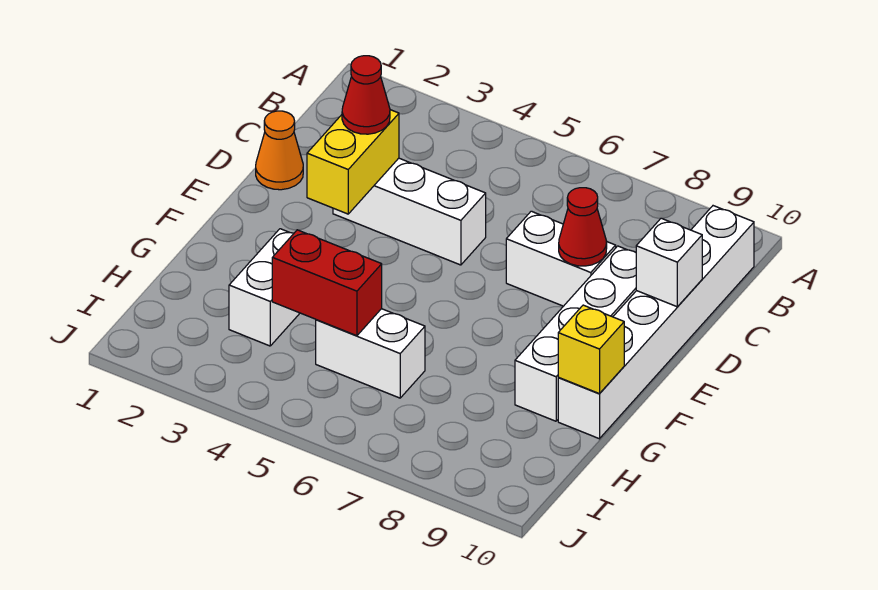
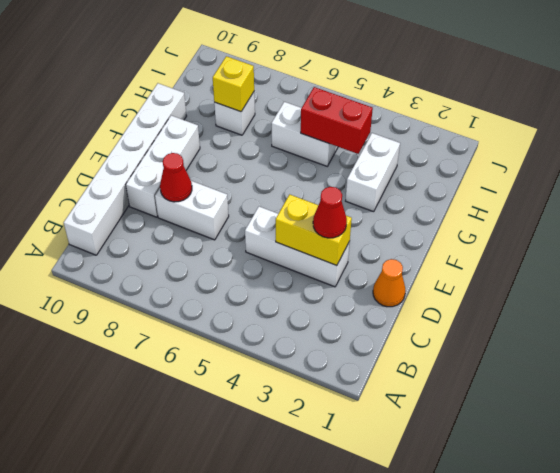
yellow 1x2 brick [307,110,399,214] -> yellow 1x2 brick turned to [276,194,352,266]
white 1x4 brick [515,246,636,421] -> white 1x3 brick [126,116,200,217]
white 1x1 brick [636,218,702,307] -> white 1x1 brick moved to [214,92,255,135]
yellow 1x1 brick [558,305,624,394] -> yellow 1x1 brick moved to [213,56,254,112]

